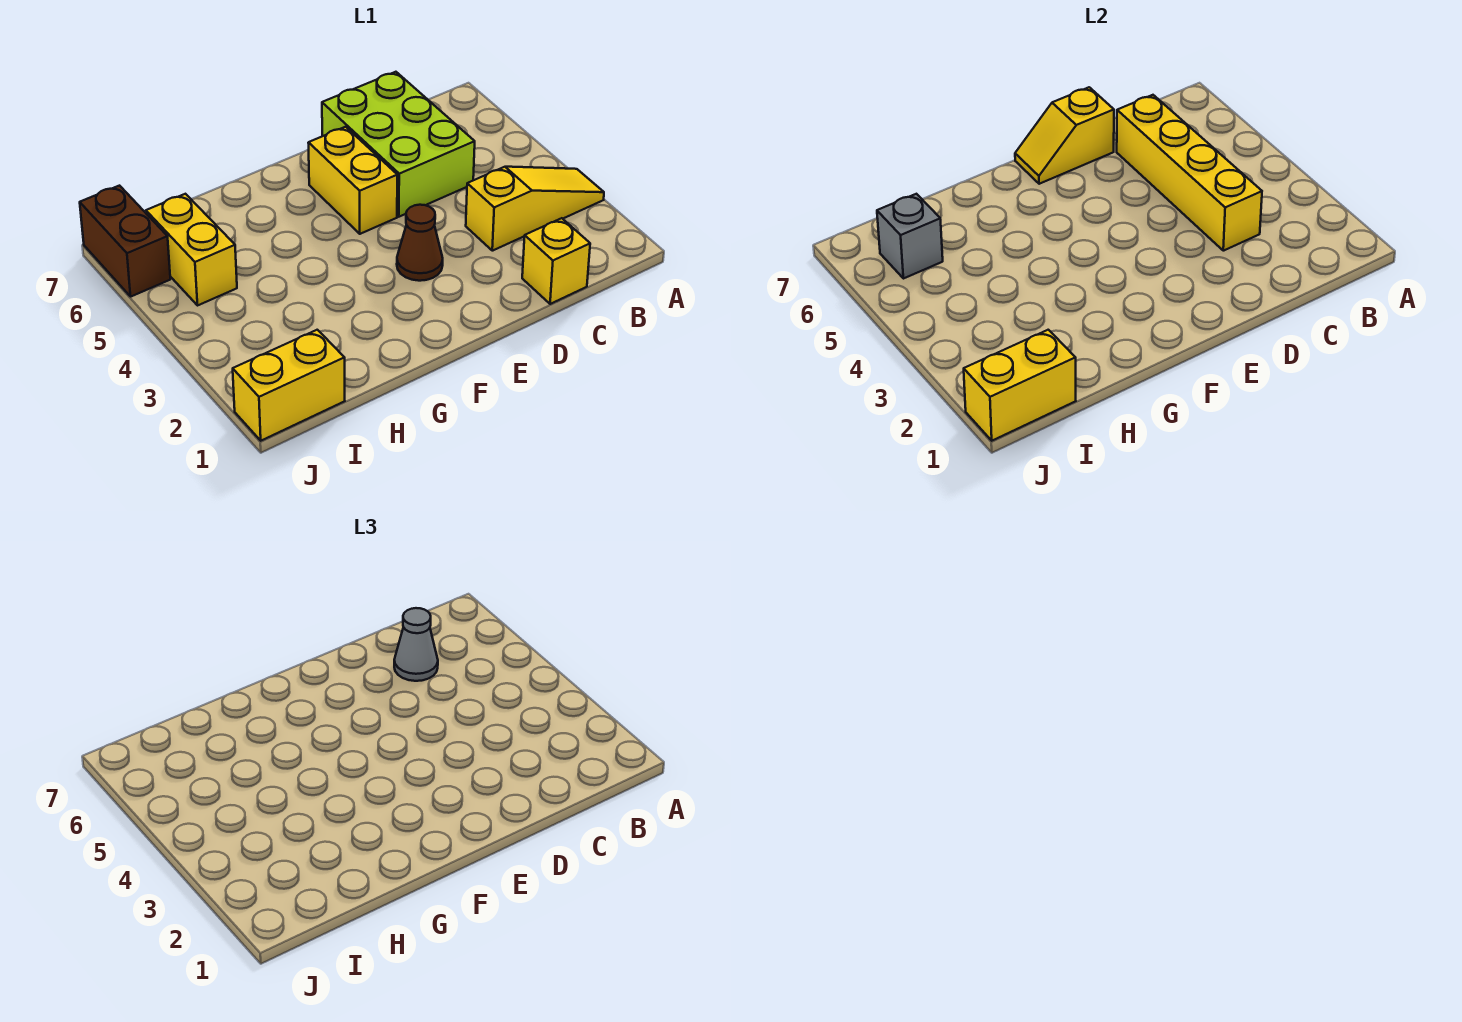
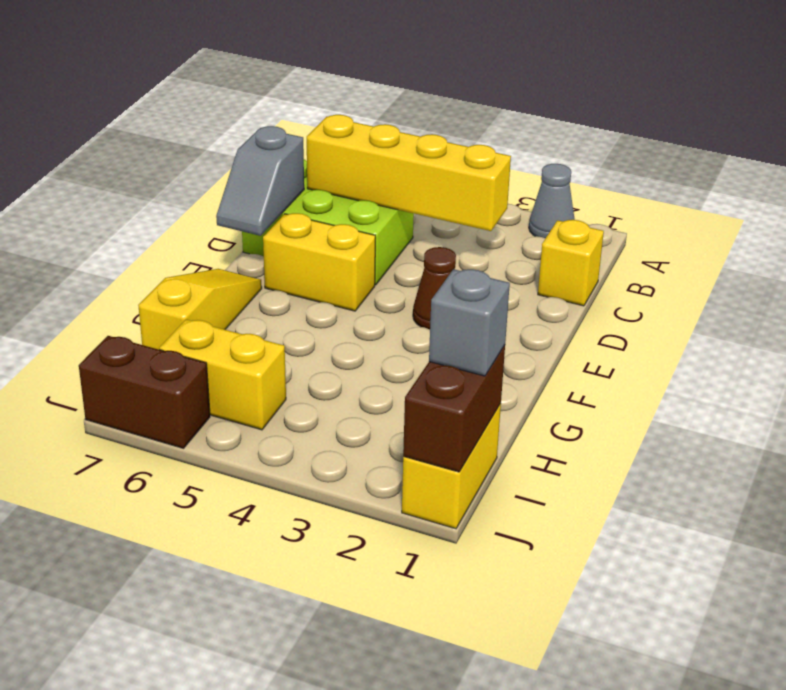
yellow 1x3 slope [466,167,604,251] -> yellow 1x3 slope moved to [138,269,262,350]
grey 1x1 cone [394,608,438,681] -> grey 1x1 cone moved to [529,164,575,238]
yellow 1x2 slope [1015,87,1114,184] -> grey 1x2 slope [216,126,304,236]
yellow 1x2 brick [964,330,1076,441] -> brown 1x2 brick [403,345,505,472]
grey 1x1 brick [877,194,943,279] -> grey 1x1 brick moved to [429,269,510,376]

